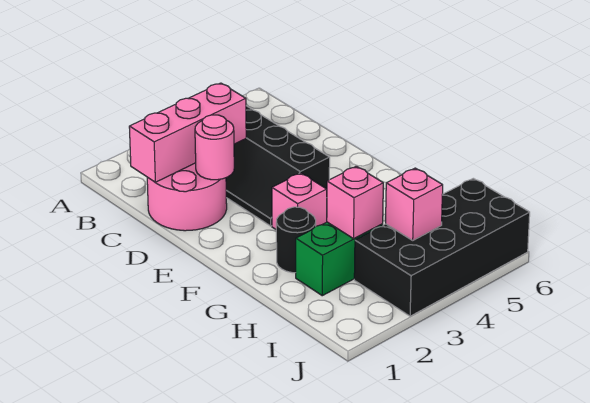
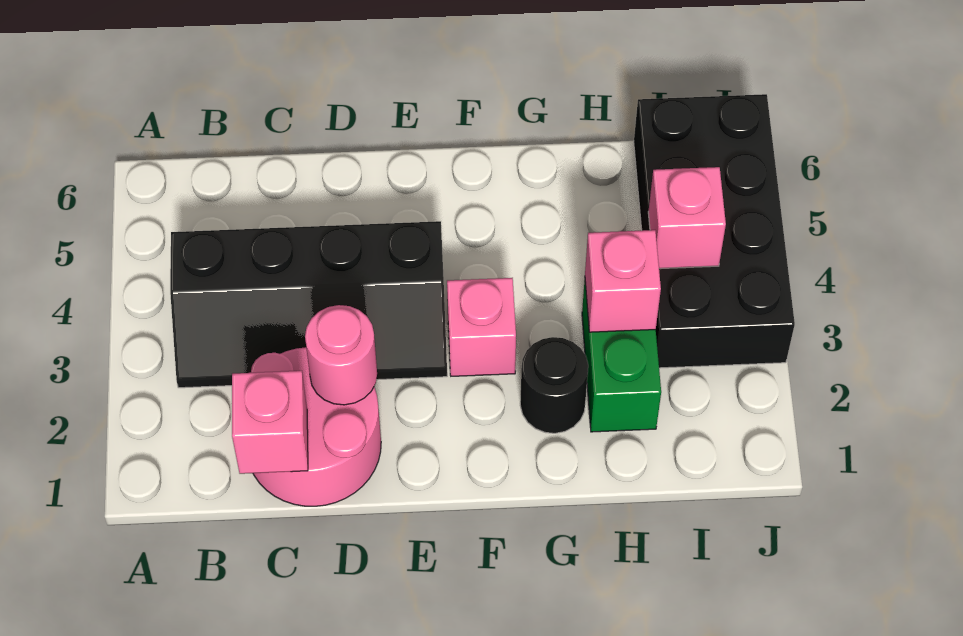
pink 1x3 brick [129,83,246,182] -> pink 1x1 brick [232,371,308,474]

